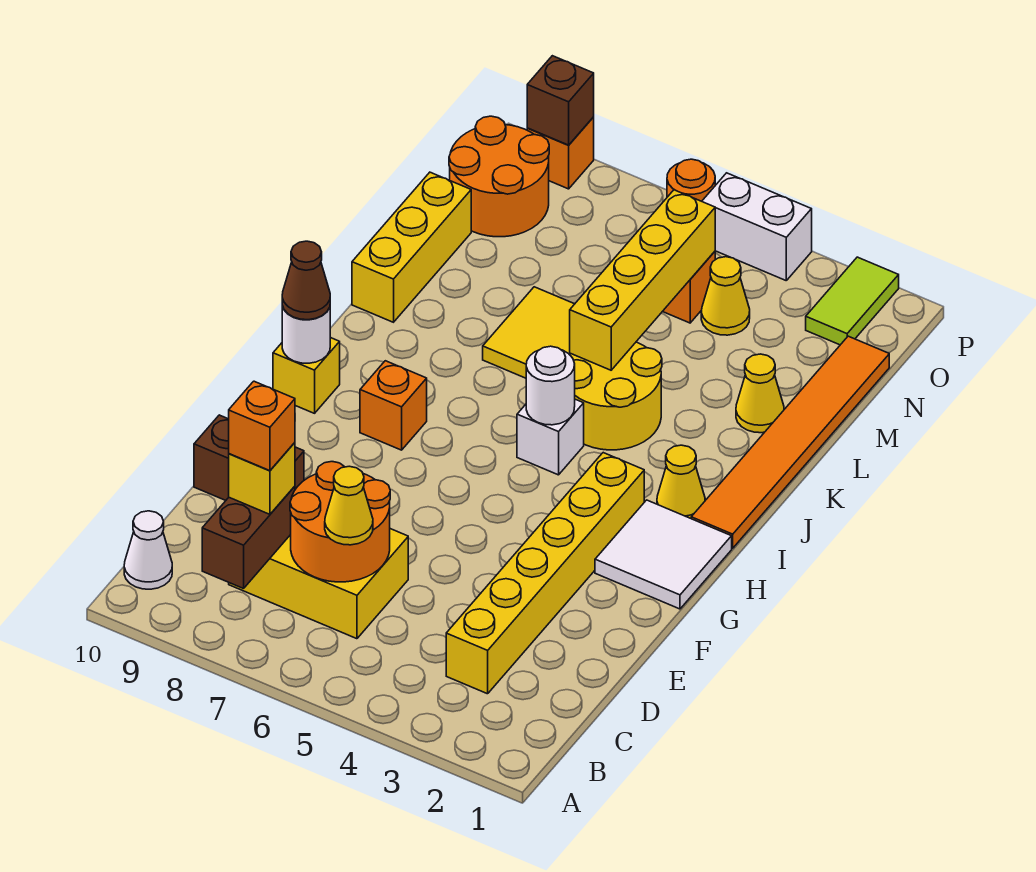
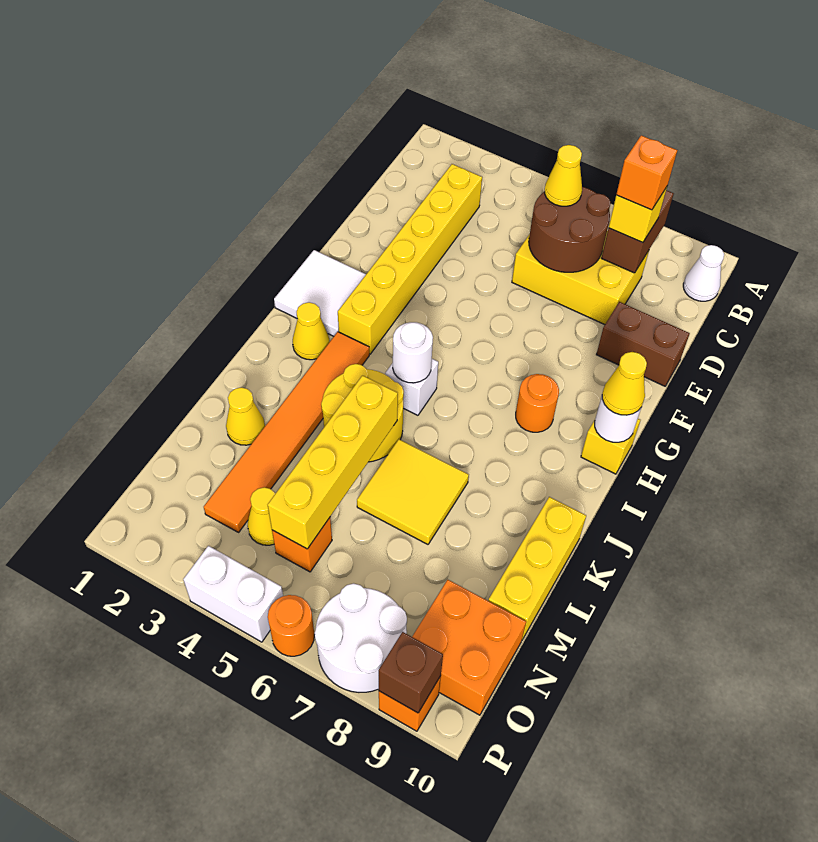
orange 2x2 round brick [290,462,390,582] -> brown 2x2 round brick [529,187,611,272]
orange 1x1 brick [360,361,427,450] -> orange 1x1 round brick [516,374,559,432]
brown 1x1 cone [282,241,330,320] -> yellow 1x1 cone [602,352,647,415]
orange 1x6 tile [691,336,889,548] -> orange 1x6 tile moved to [204,332,369,532]
orange 2x2 round brick [449,116,549,237] -> orange 2x2 brick [412,580,526,715]
lime 1x2 tile [806,257,899,345] -> none
none -> white 2x2 round brick [314,583,407,692]

